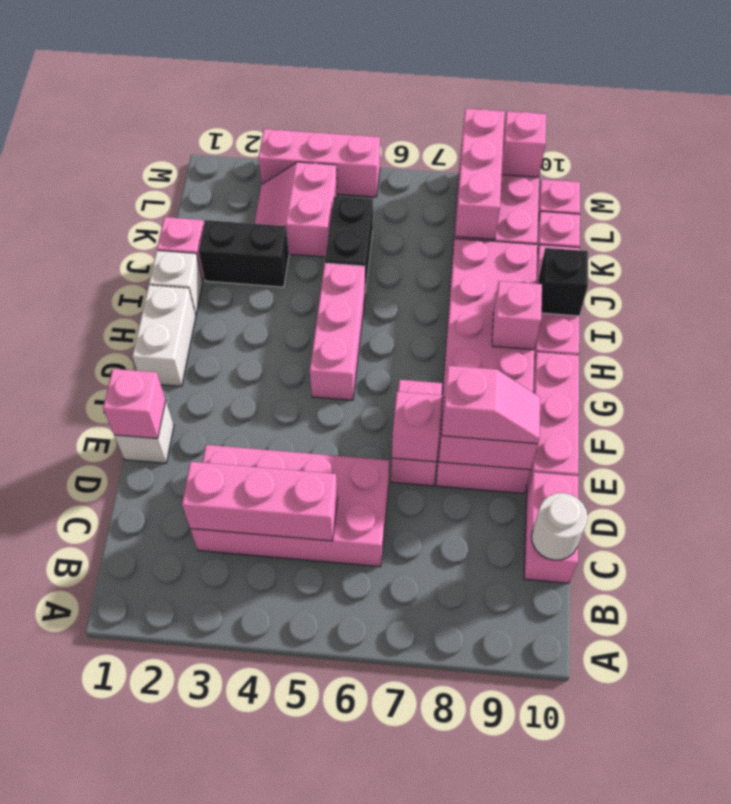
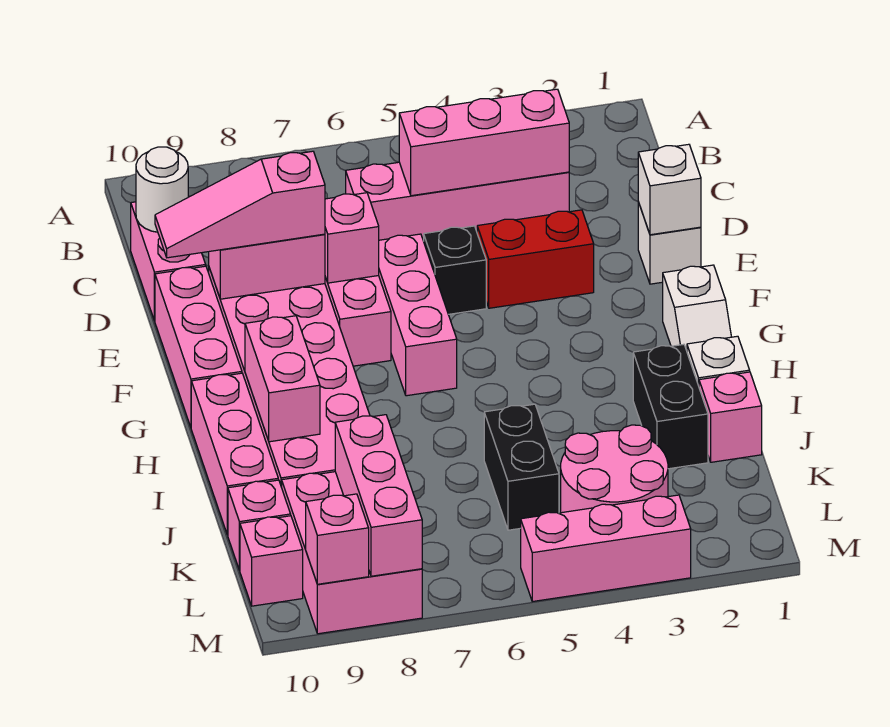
pink 2x4 brick [191,445,389,567] -> pink 1x4 brick [346,162,569,241]
pink 1x1 brick [103,369,166,439] -> white 1x1 brick [638,144,701,235]
none -> red 1x2 brick [477,210,594,308]
pink 1x2 slope [442,366,540,444] -> pink 1x3 slope [155,151,325,258]
white 1x2 brick [132,285,196,386] -> white 1x2 slope [663,265,731,351]
pink 1x3 brick [310,263,365,400] -> pink 1x3 brick moved to [379,234,457,396]
pink 1x1 brick [492,281,542,350] -> pink 1x2 brick [245,316,320,442]
black 1x1 brick [538,248,588,316] -> black 1x1 brick moved to [424,226,486,314]
black 1x2 brick [199,220,289,287] -> black 1x2 brick turned to [633,344,708,469]
pink 2x2 slope [254,162,338,257] -> pink 2x2 round brick [561,425,668,513]

